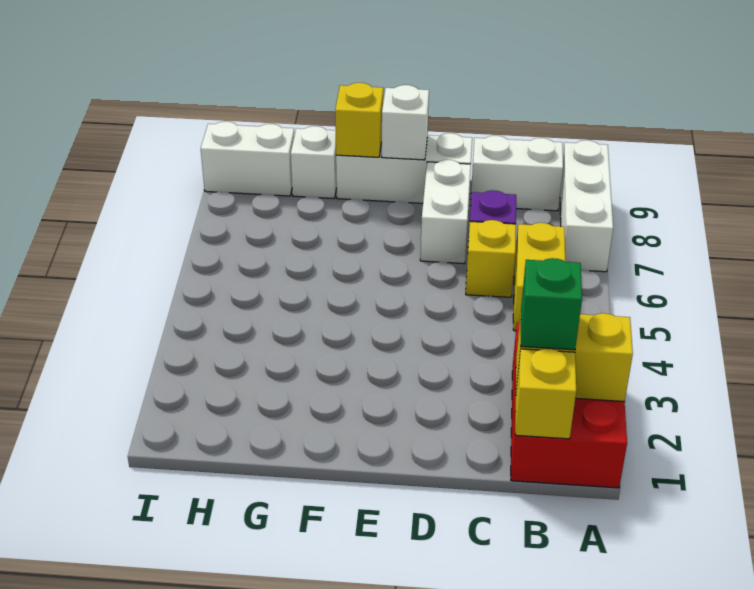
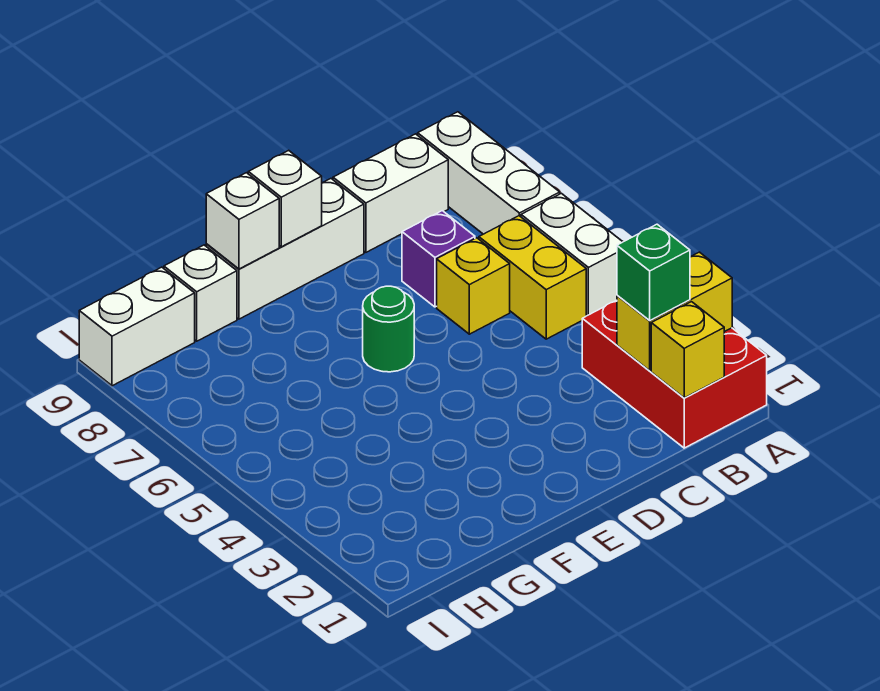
white 1x2 brick [420,160,471,264] -> white 1x2 brick moved to [521,193,622,316]
none -> green 1x1 round brick [363,286,414,372]
yellow 1x1 brick [335,83,383,157] -> white 1x1 brick [206,173,279,269]

